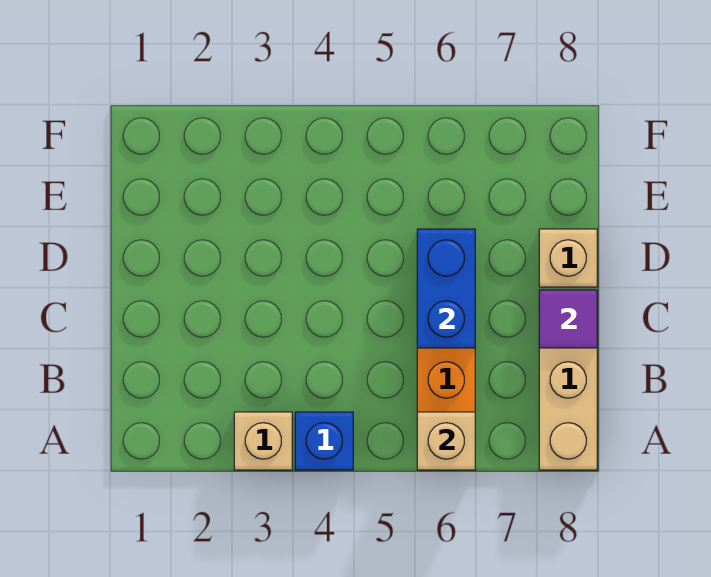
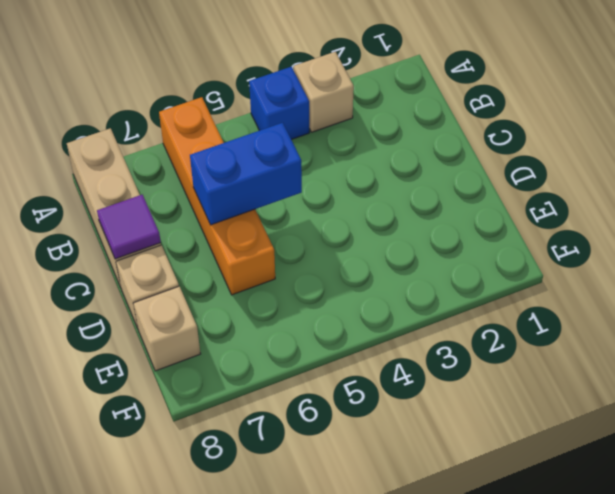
tan 1x1 brick [417,412,475,470] -> tan 1x1 brick moved to [133,286,200,371]
blue 1x2 brick [417,229,475,348] -> blue 1x2 brick turned to [190,123,302,225]

